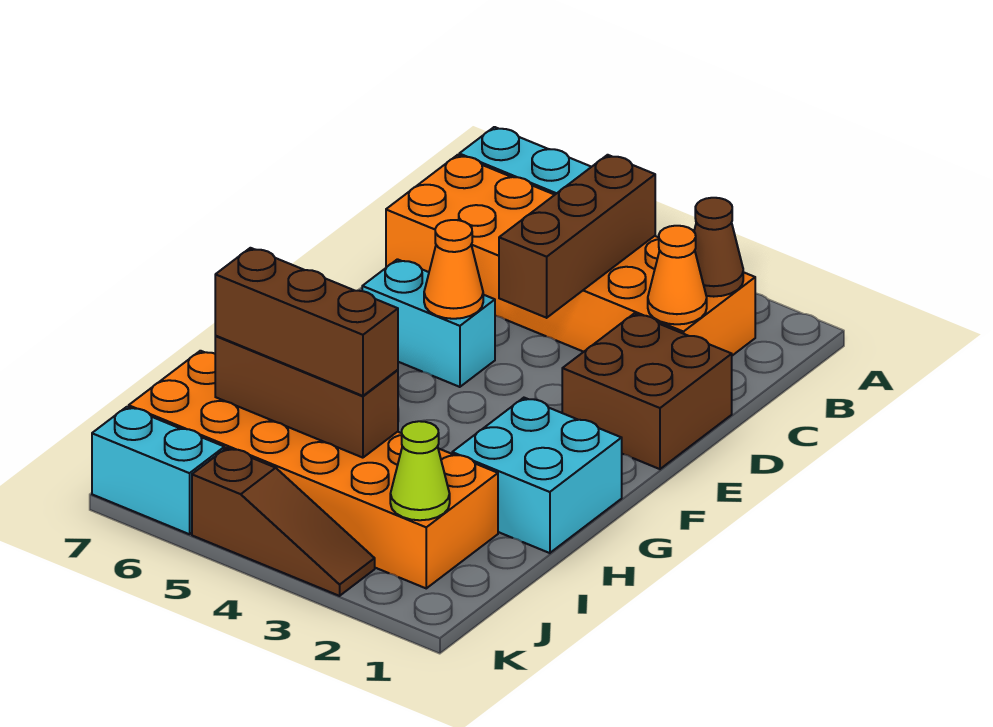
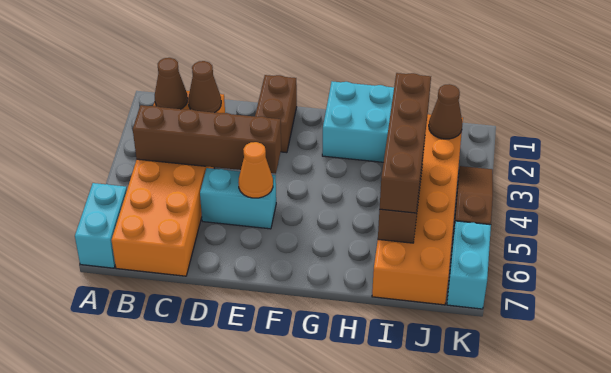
brown 1x3 brick [499,155,655,318] -> brown 1x4 brick [133,105,281,174]
orange 1x1 cone [648,226,707,324] -> brown 1x1 cone [188,61,221,113]
brown 2x2 brick [562,314,732,469] -> brown 1x2 brick [255,75,297,153]
cyan 1x2 brick [362,259,495,387] -> cyan 1x2 brick turned to [200,168,276,229]
brown 1x3 brick [215,248,398,396] -> brown 1x4 brick [380,73,431,213]
lime 1x1 cone [390,421,450,520] -> brown 1x1 cone [429,84,462,139]

